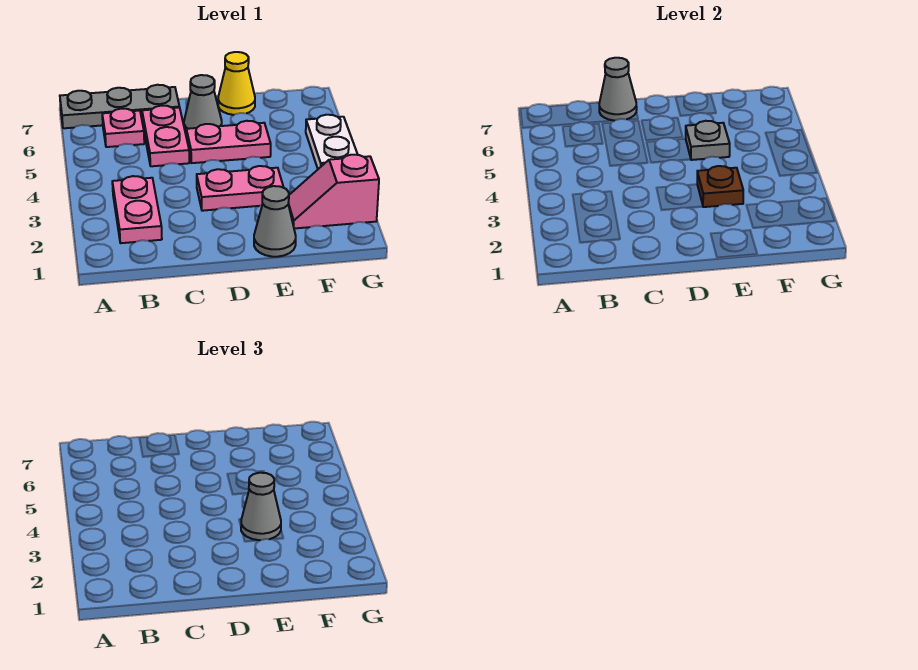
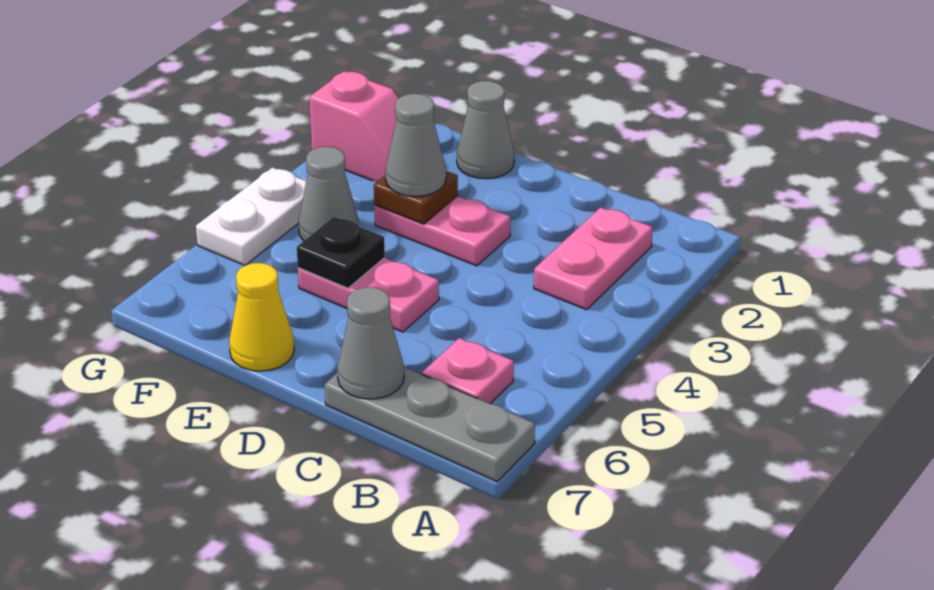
pink 1x2 plate [142,106,189,166] -> none
grey 1x1 cone [184,75,222,133] -> grey 1x1 cone moved to [298,147,359,241]
grey 1x1 plate [686,121,730,160] -> black 1x1 plate [297,217,385,288]

